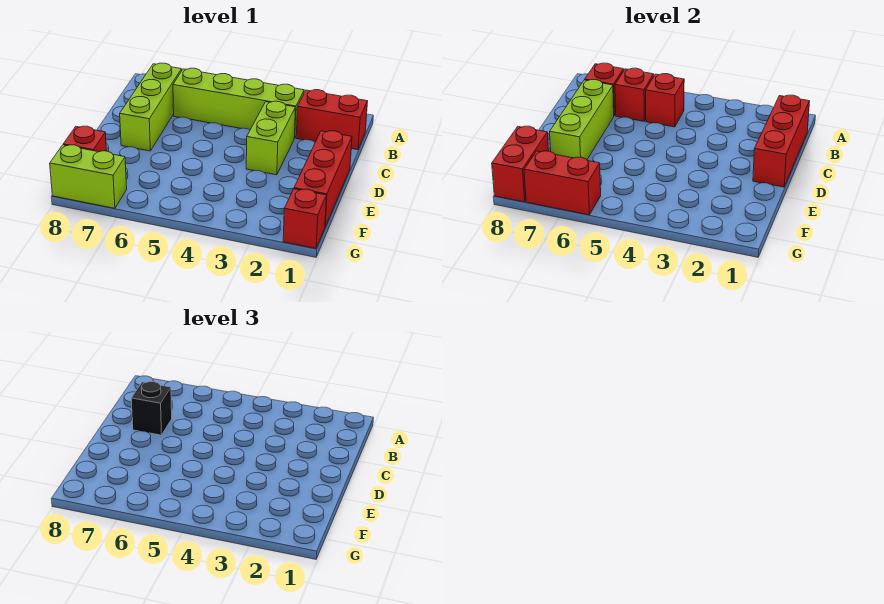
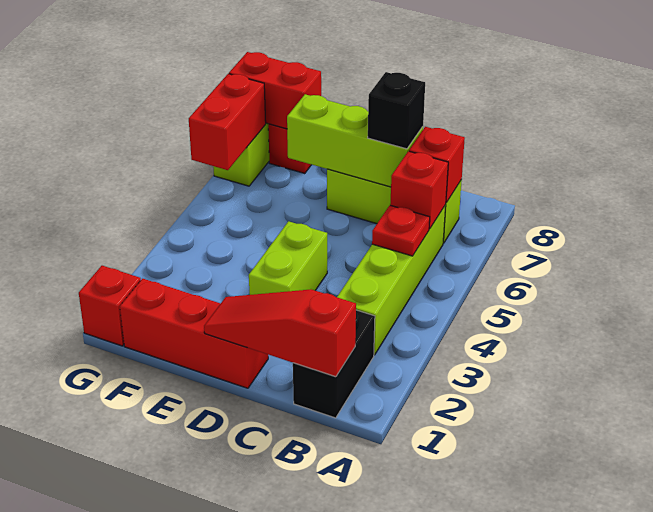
red 1x2 brick [296,90,368,150] -> black 1x2 brick [293,310,375,418]
red 1x3 brick [753,95,810,187] -> red 1x3 slope [204,289,356,377]
red 1x1 brick [646,74,684,127] -> red 1x1 plate [372,205,430,256]
lime 1x2 brick [246,101,296,175] -> lime 1x2 brick turned to [249,221,327,295]

